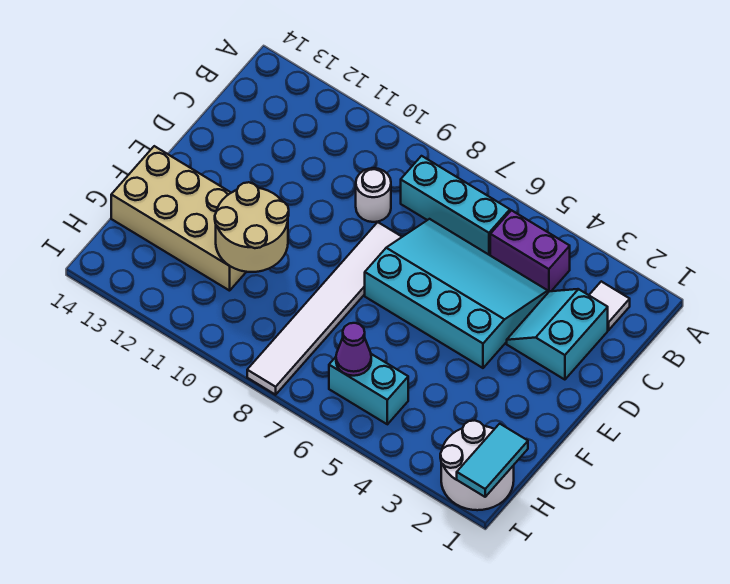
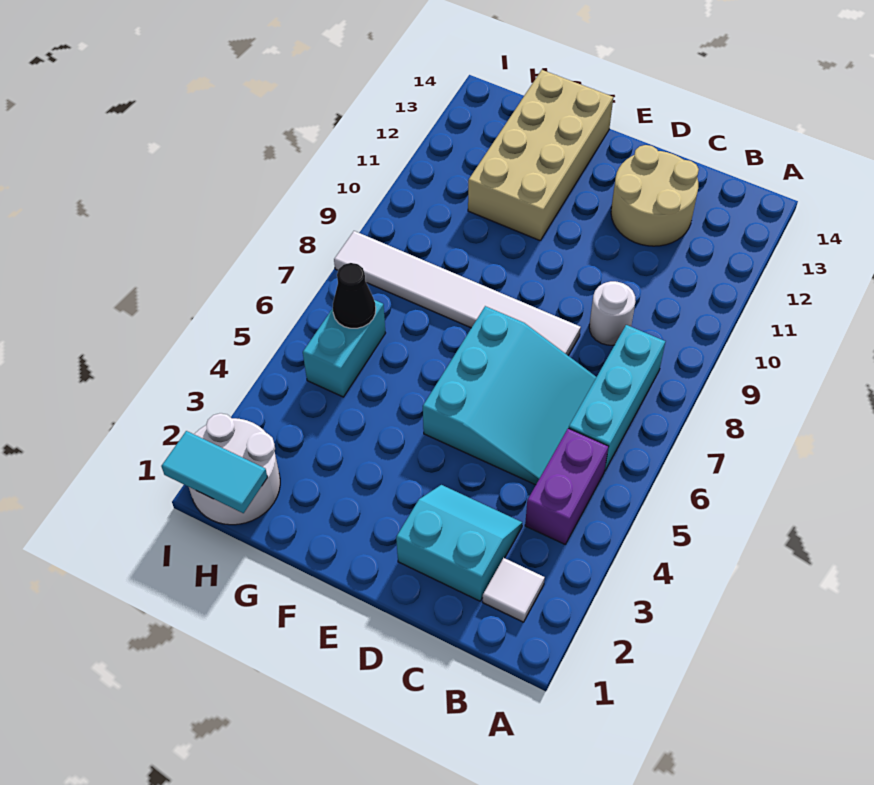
cyan 3x4 slope [365,219,548,368] -> cyan 3x3 slope [423,306,596,485]
tan 2x2 round brick [215,182,289,272] -> tan 2x2 round brick moved to [611,145,699,246]
purple 1x1 cone [336,323,371,376] -> black 1x1 cone [333,263,376,328]

